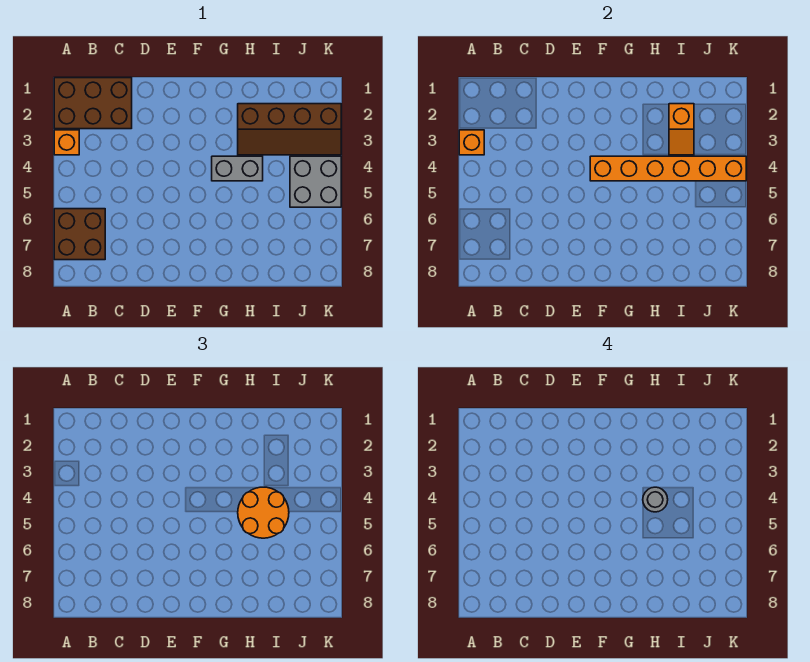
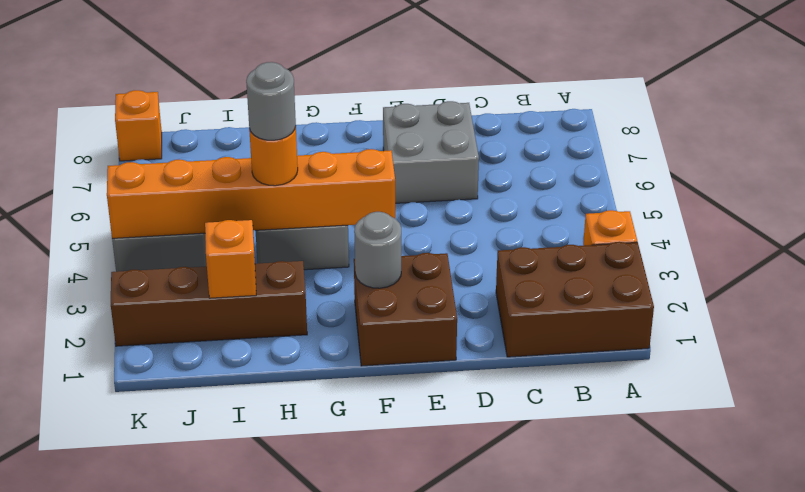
orange 1x1 brick [459,130,484,155] -> orange 1x1 brick moved to [115,90,162,161]
brown 2x2 brick [54,209,105,260] -> brown 2x2 brick moved to [354,253,457,366]
none -> grey 2x2 brick [383,101,479,203]
none -> grey 1x1 round brick [354,212,401,288]
orange 2x2 round brick [238,487,289,538] -> orange 1x1 round brick [249,126,298,186]

